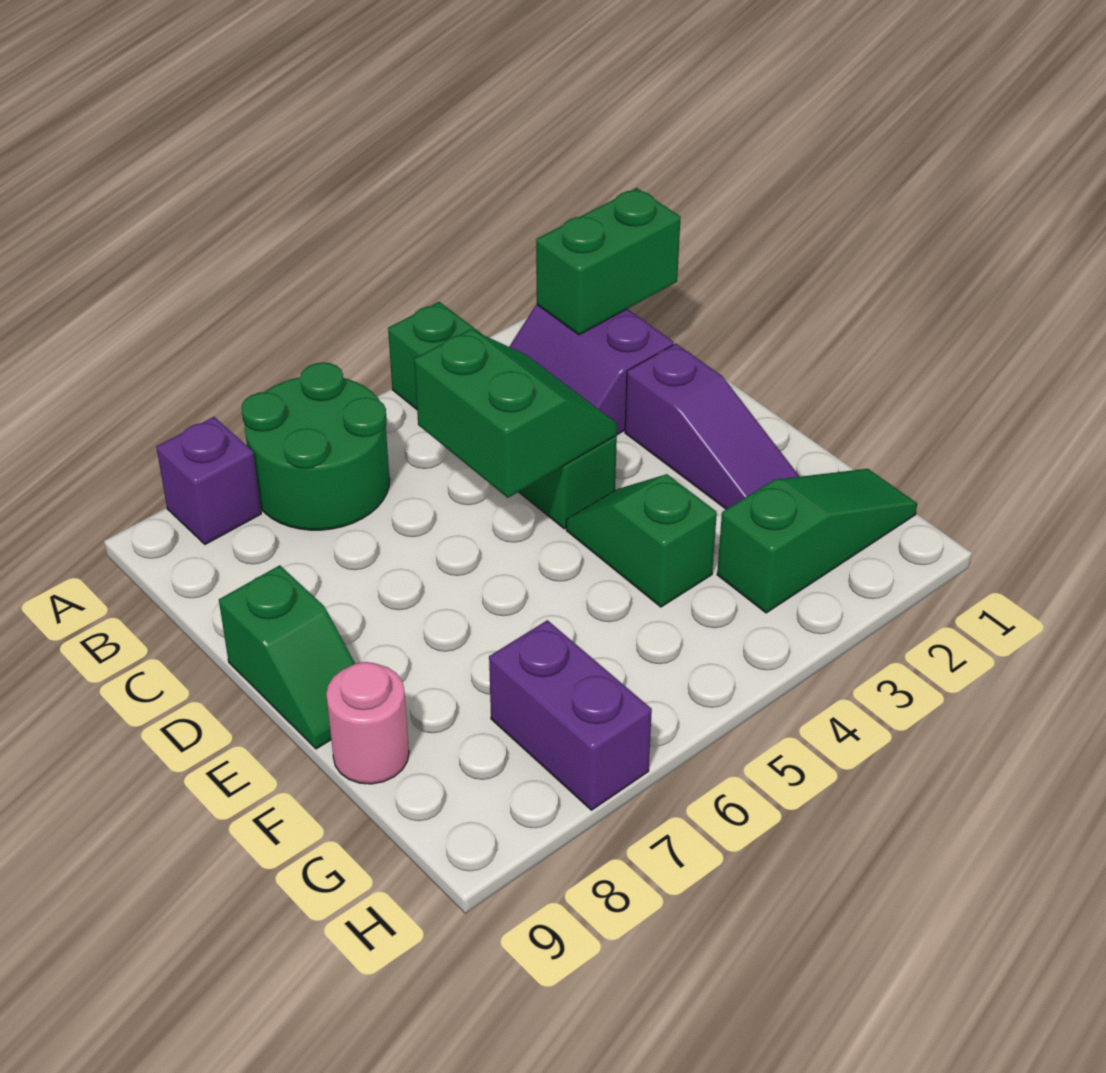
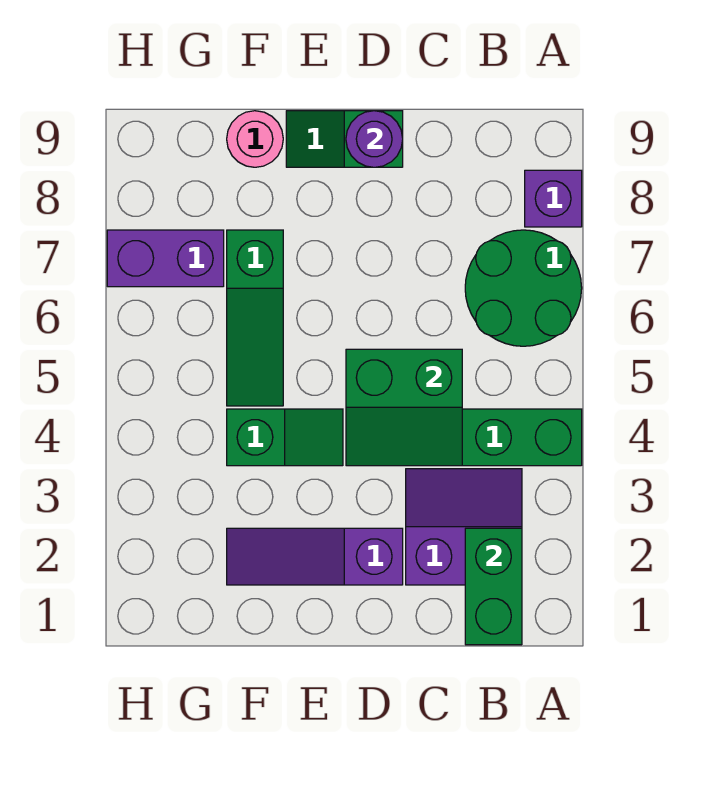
none -> purple 1x1 round brick [346,111,403,167]
green 1x3 slope [717,469,917,613] -> green 1x3 slope moved to [227,230,283,406]

